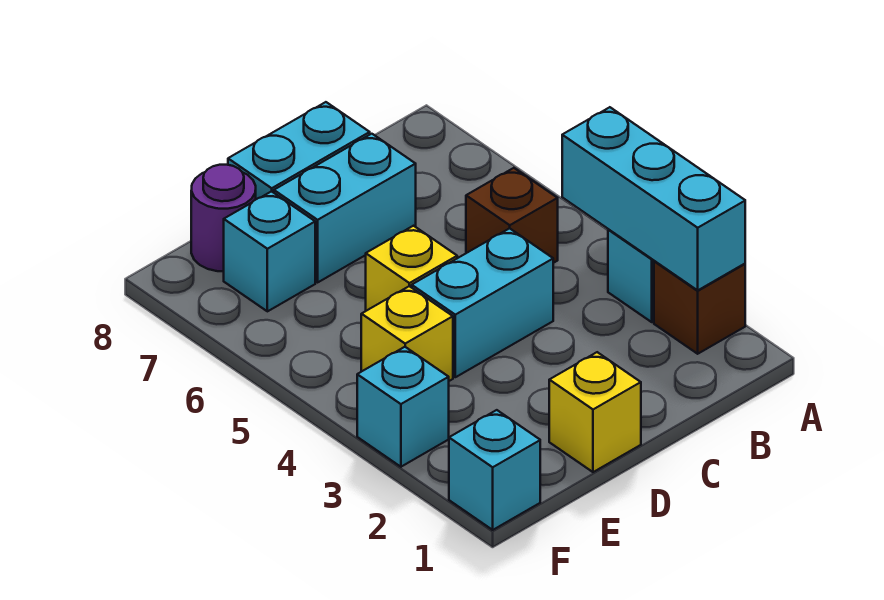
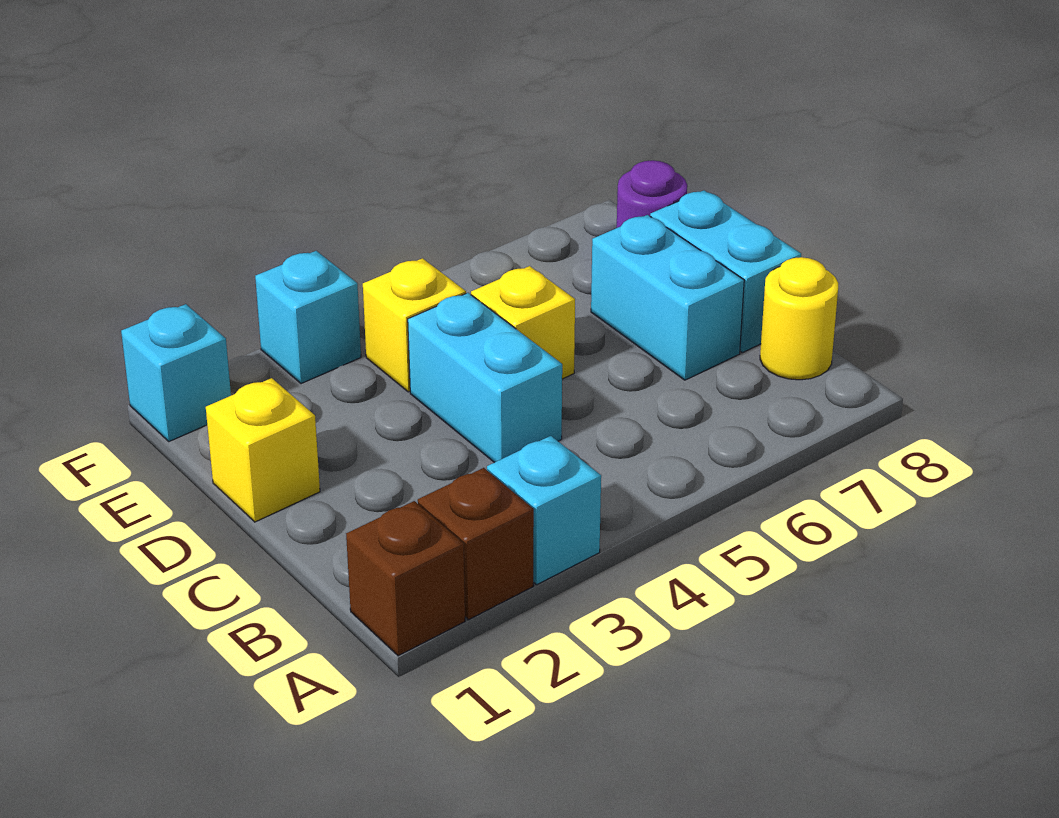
cyan 1x3 brick [562,107,745,290] -> none
brown 1x1 brick [466,168,558,263] -> brown 1x1 brick moved to [346,501,465,656]
none -> yellow 1x1 round brick [760,257,838,380]
cyan 1x1 brick [224,191,315,311] -> none

